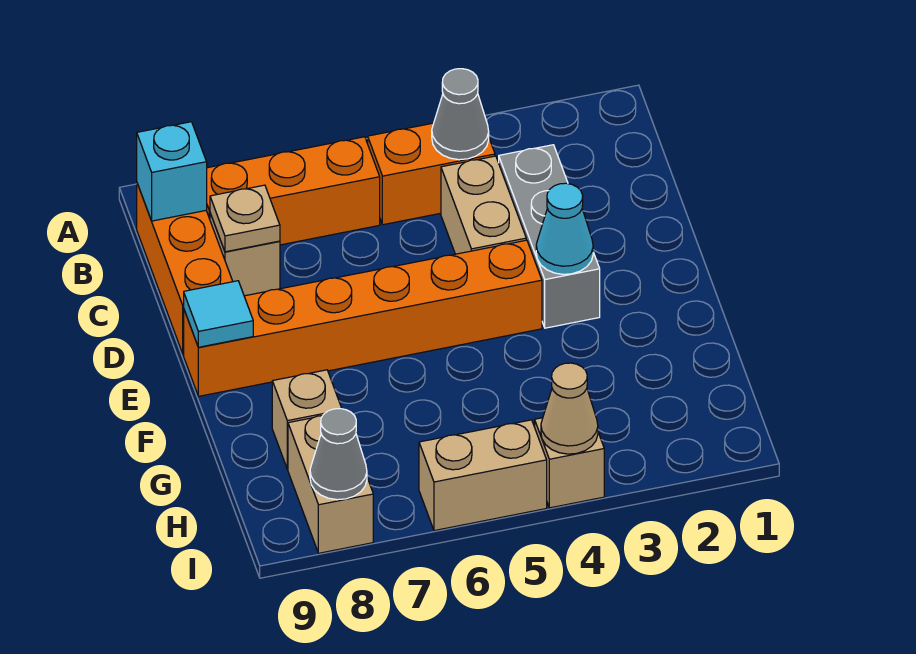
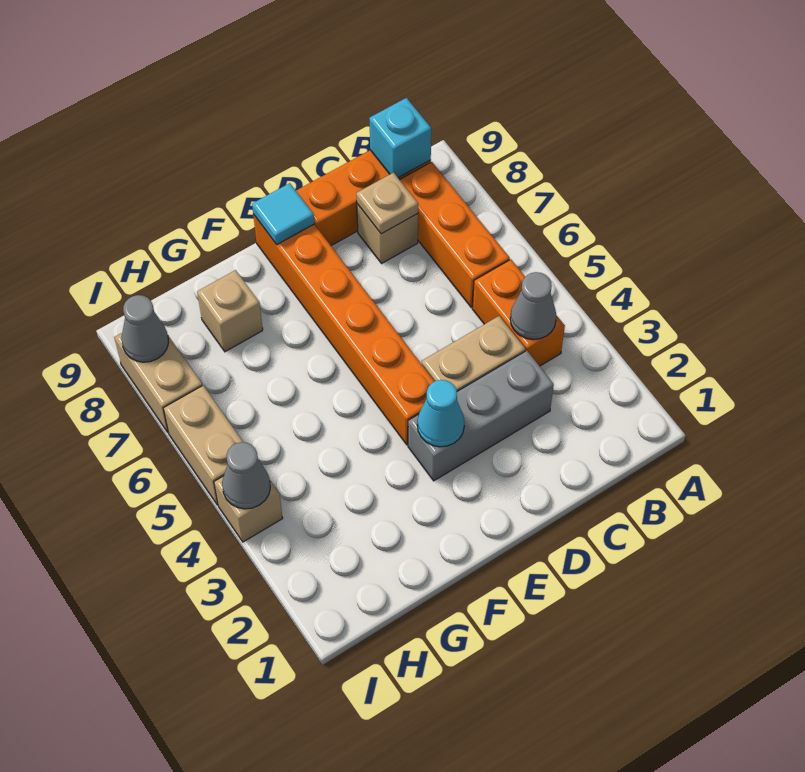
tan 1x2 brick [288,416,373,553] -> tan 1x2 brick turned to [115,333,202,432]
tan 1x1 cone [541,363,598,454] -> grey 1x1 cone [222,442,270,509]

